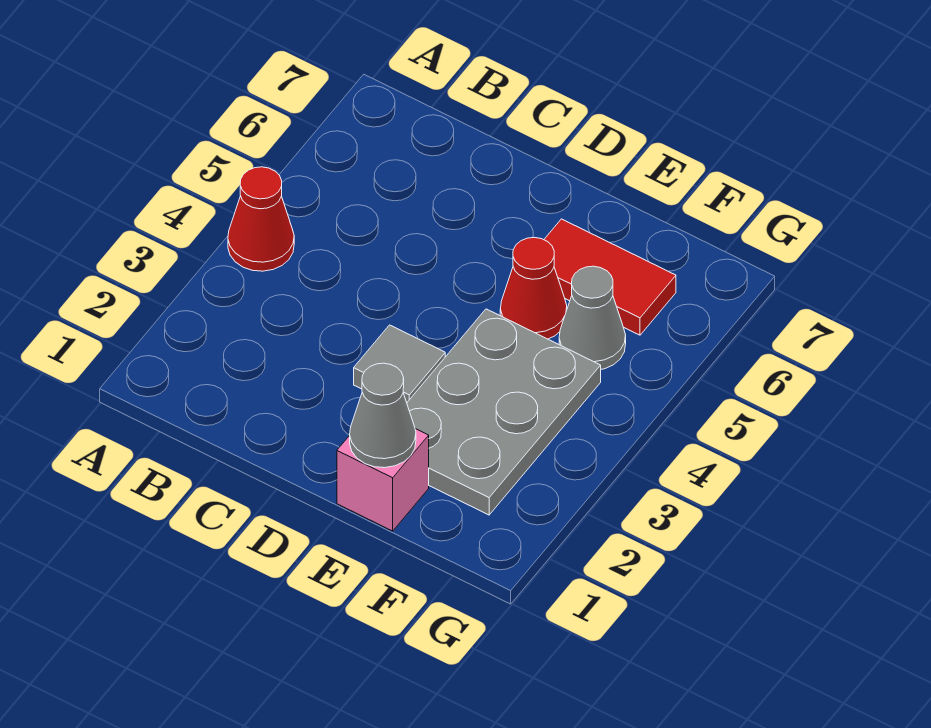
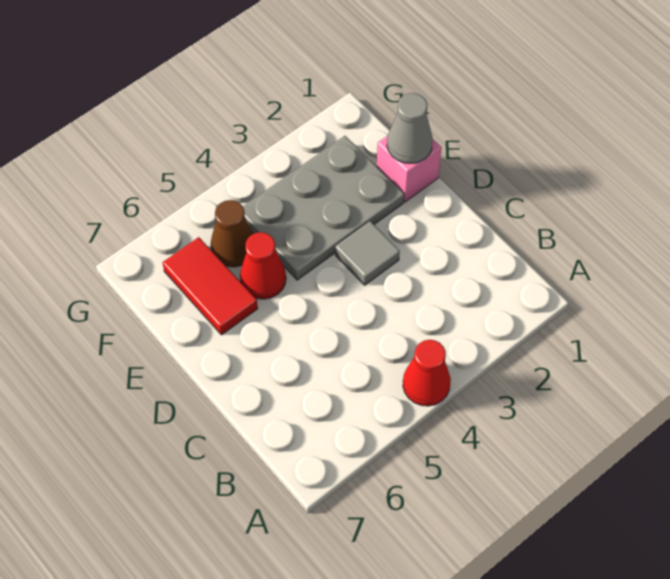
grey 1x1 cone [559,266,626,369] -> brown 1x1 cone [211,200,253,267]

